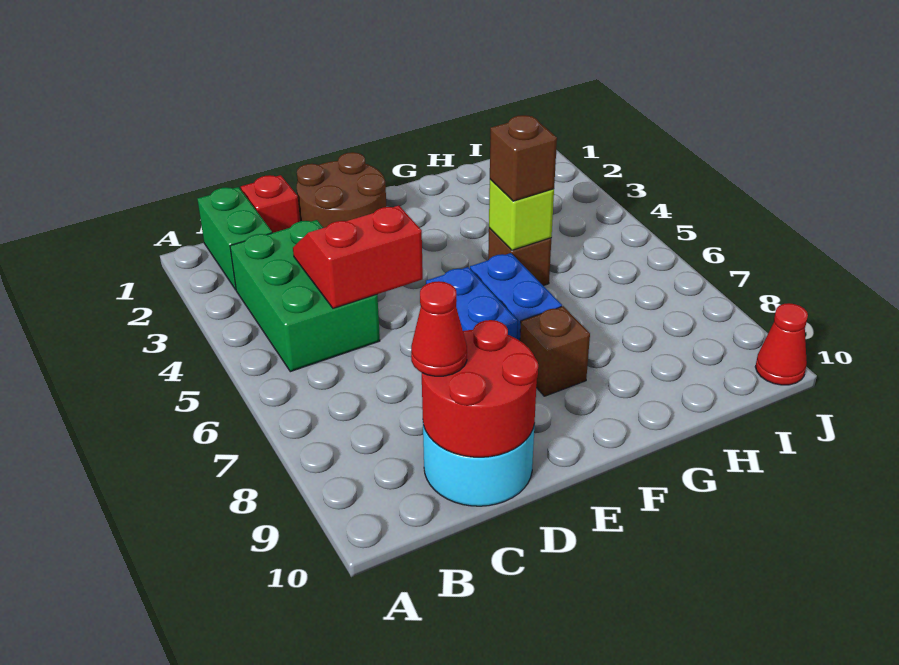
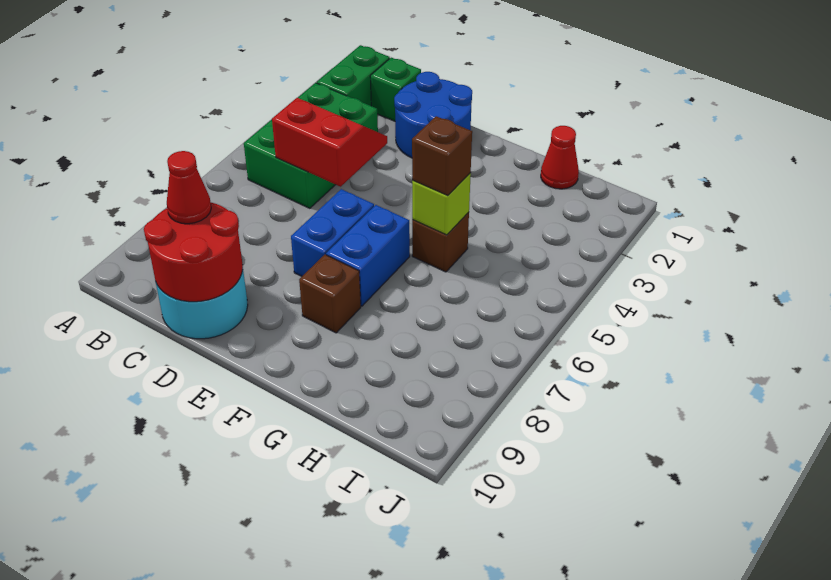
red 1x1 brick [241,175,300,233] -> green 1x1 brick [370,58,421,121]
brown 2x2 round brick [297,152,386,228] -> blue 2x2 round brick [394,72,472,158]
red 1x1 cone [755,303,808,385] -> red 1x1 cone moved to [541,126,579,189]

